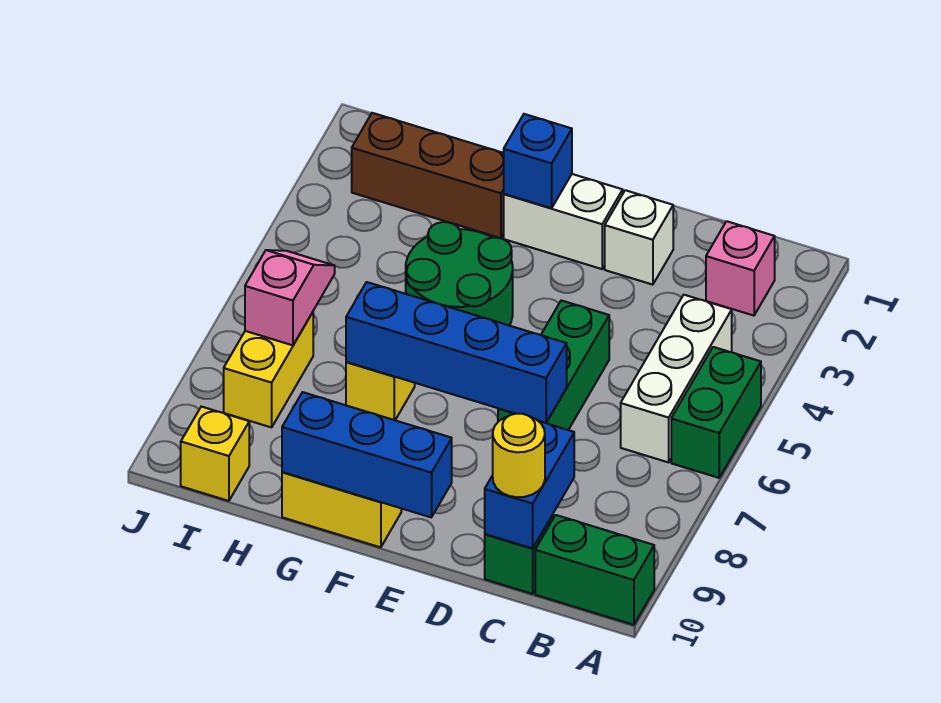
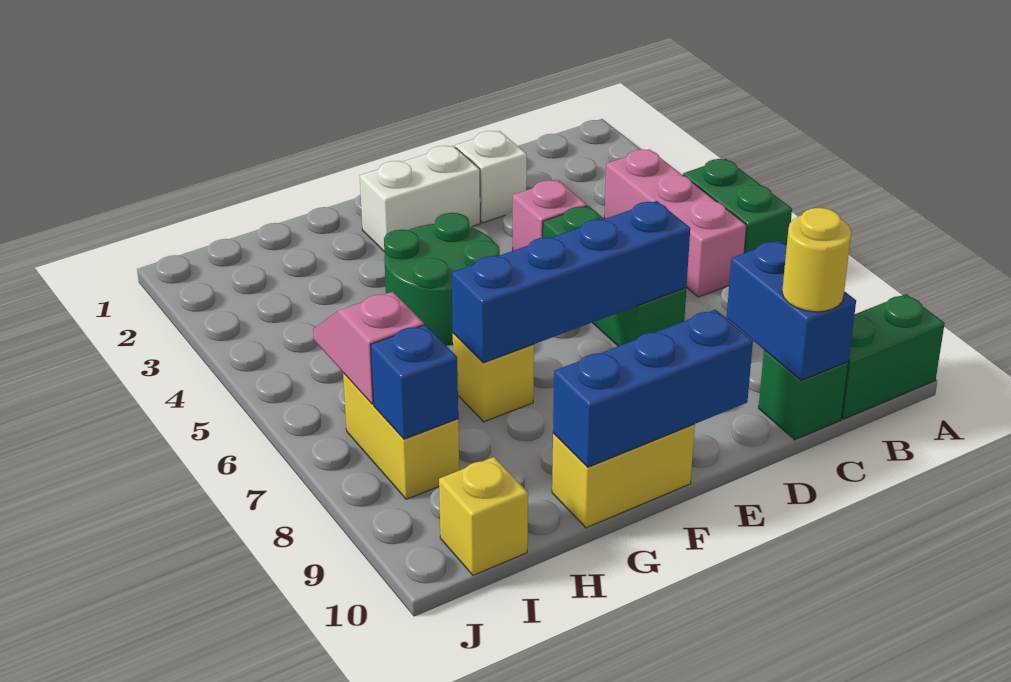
pink 1x1 brick [706,221,775,316] -> pink 1x1 brick moved to [513,180,587,251]
white 1x3 brick [621,295,732,462] -> pink 1x3 brick [604,149,747,297]
blue 1x1 brick [504,114,572,208] -> blue 1x1 brick moved to [371,325,458,439]
brown 1x3 brick [352,113,504,238] -> none

